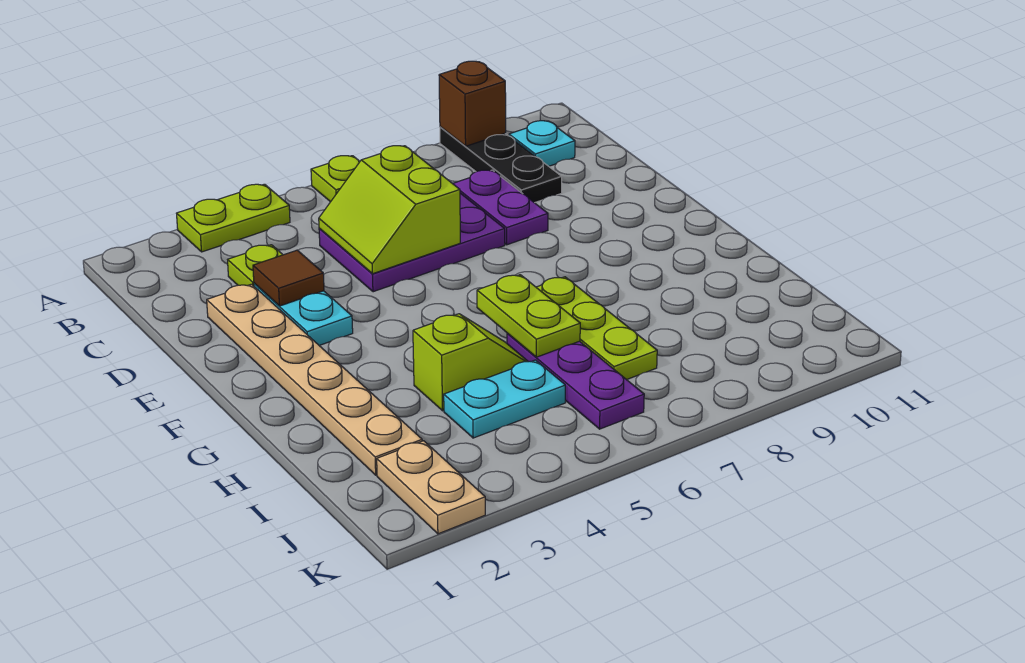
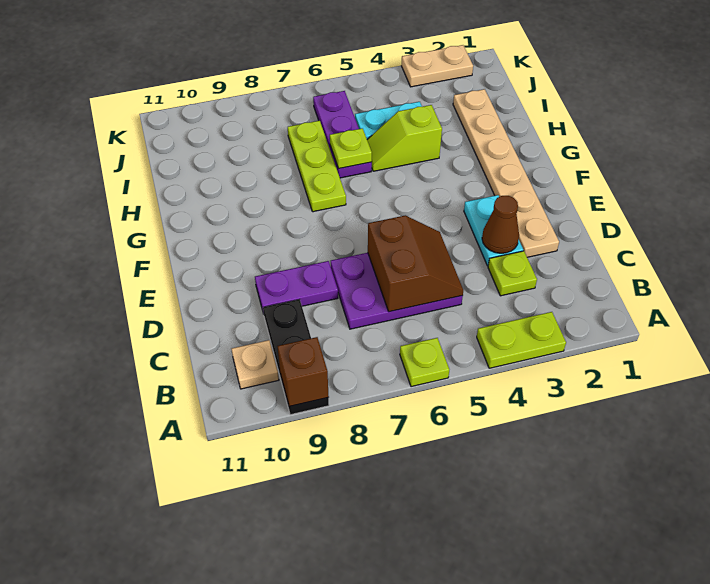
cyan 1x1 plate [509,121,575,166] -> tan 1x1 plate [232,340,279,389]
lime 2x2 slope [319,146,460,274] -> brown 2x2 slope [368,216,463,312]
purple 1x2 plate [453,170,548,245] -> purple 1x2 plate turned to [255,261,338,313]
brown 1x1 tile [253,250,324,306] -> brown 1x1 cone [482,196,519,253]
lime 1x2 plate [477,275,580,357] -> lime 1x1 plate [330,128,372,169]
tan 1x2 plate [377,441,485,534] -> tan 1x2 plate turned to [401,45,473,87]

